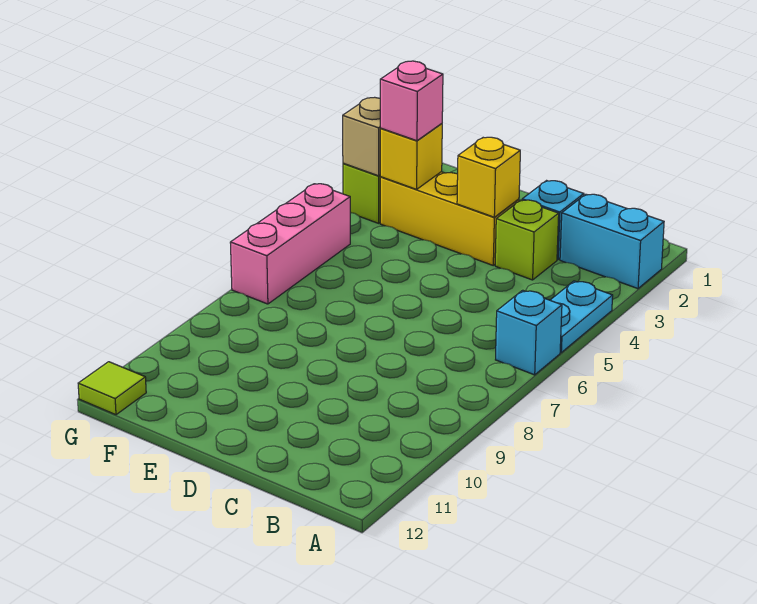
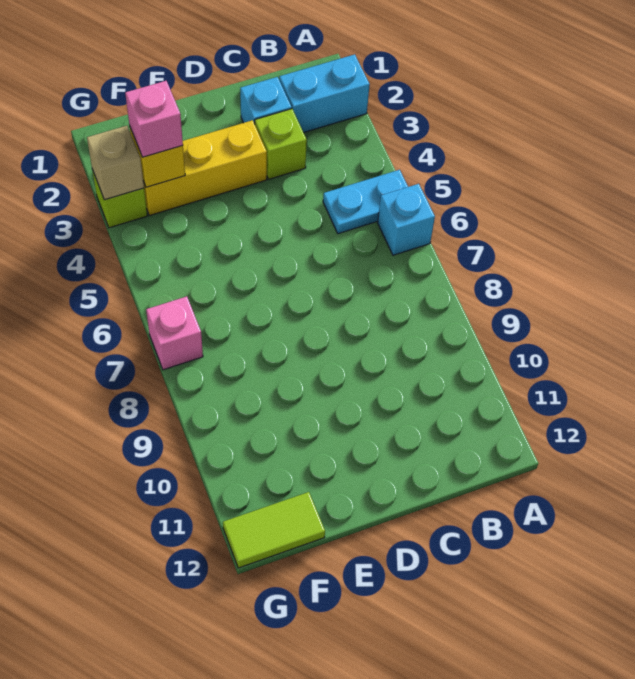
cyan 1x2 plate [550,281,613,352] -> cyan 1x2 plate turned to [323,170,408,234]
yellow 1x1 brick [457,137,520,217] -> none
pink 1x3 brick [230,184,350,304] -> pink 1x1 brick [146,296,203,370]
lime 1x1 tile [78,362,146,415] -> lime 1x2 tile [223,492,325,568]

